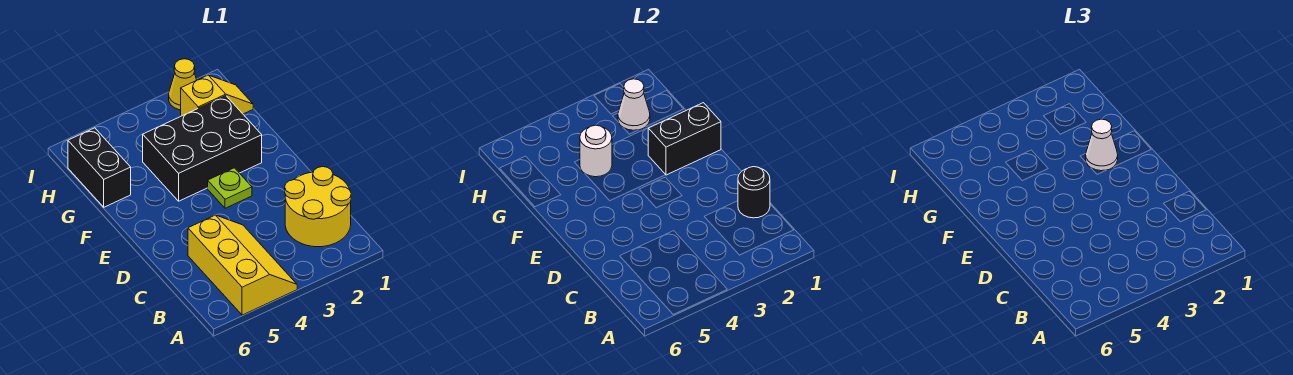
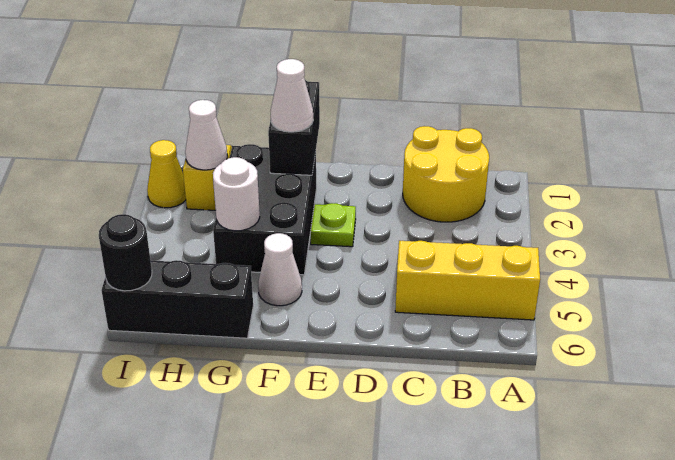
black 1x1 round brick [738,167,770,218] -> black 1x1 round brick moved to [99,214,152,291]
none -> white 1x1 cone [258,233,302,306]
black 1x2 brick [68,128,131,207] -> black 1x3 brick [101,260,253,338]

